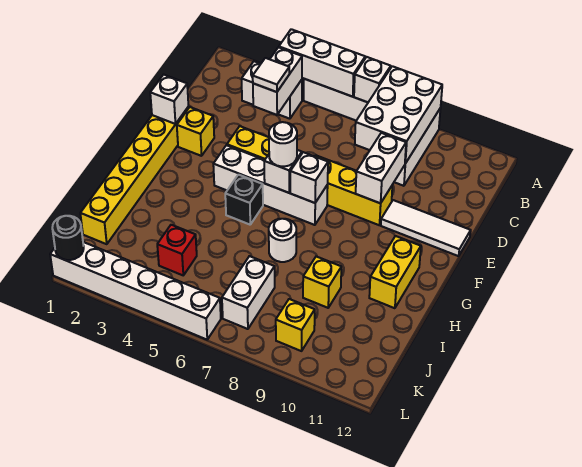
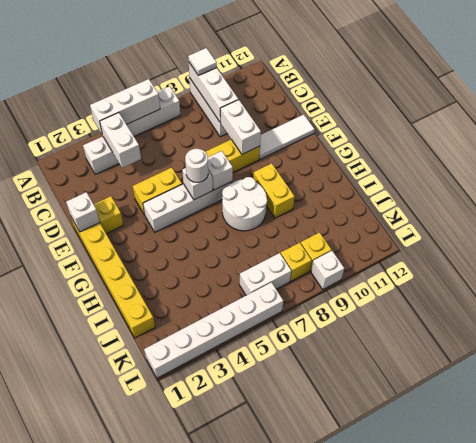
white 1x1 brick [354,57,391,102] -> white 1x1 brick moved to [311,251,344,289]
white 2x3 brick [355,66,442,163] -> white 1x3 brick [189,63,238,122]
white 1x1 tile [253,58,289,92] -> white 1x1 tile moved to [188,48,217,76]
black 1x1 brick [225,175,263,225] -> none
yellow 1x2 brick [369,236,421,308] -> yellow 1x2 brick moved to [253,163,295,218]
white 1x1 round brick [269,219,296,262] -> white 2x2 round brick [222,177,267,231]
yellow 1x1 brick [303,257,341,308] -> yellow 1x1 brick moved to [281,243,312,281]
red 1x1 brick [157,225,197,275] -> none
white 1x2 brick [222,256,275,329] -> white 1x2 brick turned to [239,253,291,295]
black 1x1 round brick [52,216,84,260] -> none

